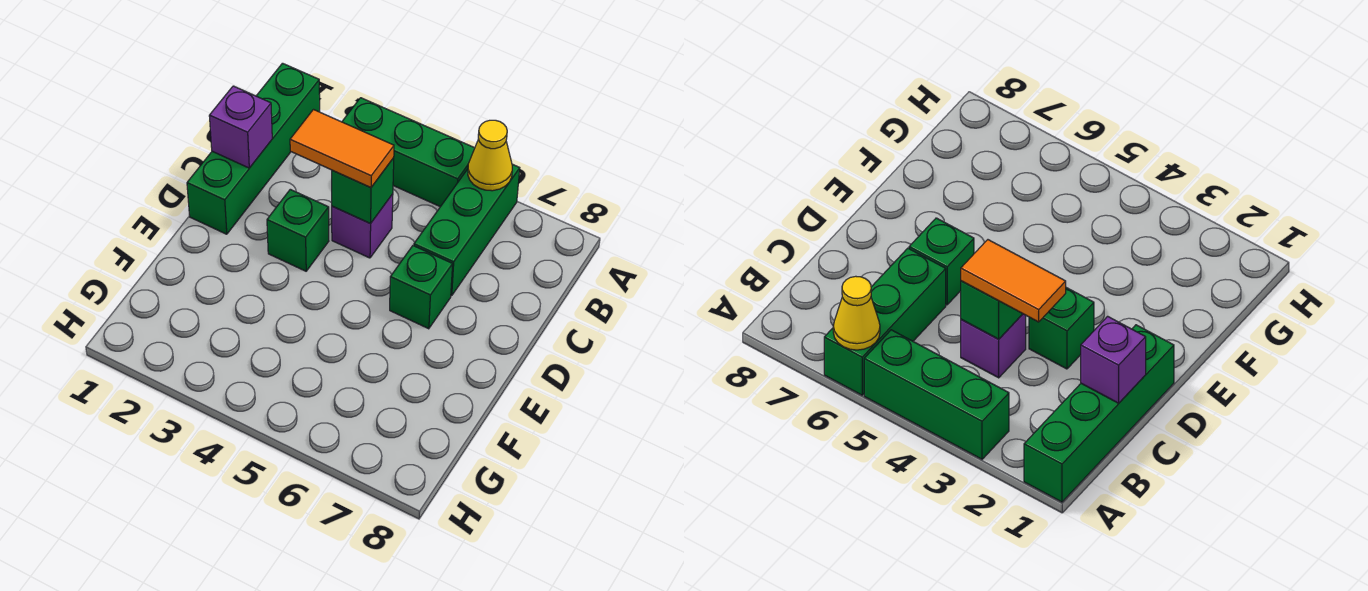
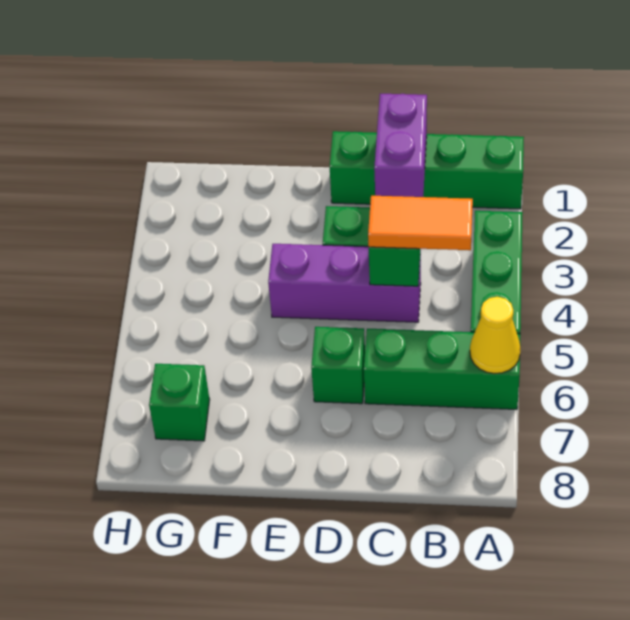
purple 1x1 brick [209,86,272,168] -> purple 1x2 brick [374,94,427,197]
orange 1x2 tile [290,110,394,187] -> orange 1x2 tile turned to [368,196,473,250]
purple 1x1 brick [332,194,393,258] -> purple 1x3 brick [268,244,421,322]
none -> green 1x1 brick [149,364,210,441]

